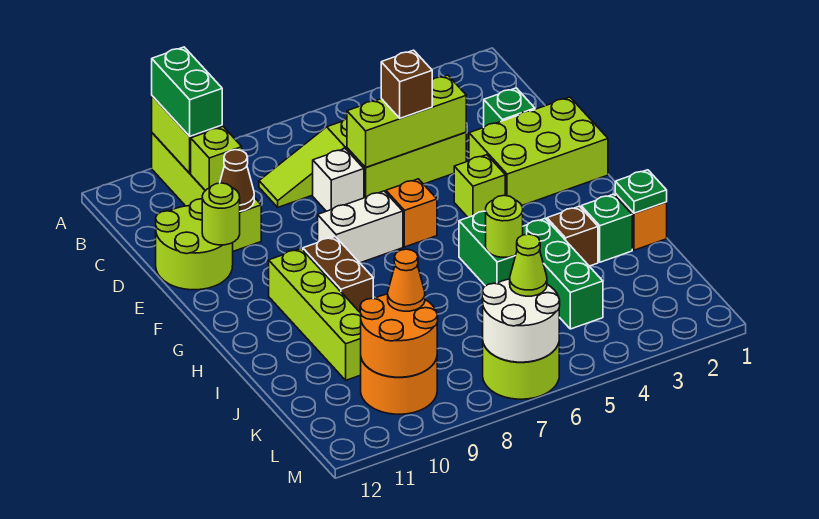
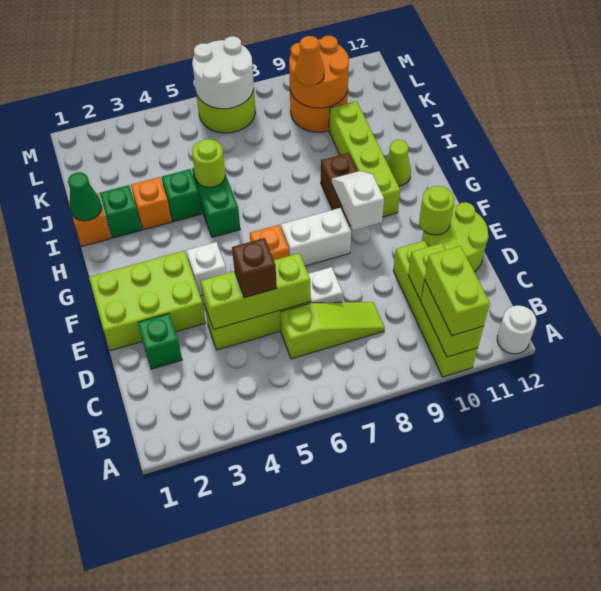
green 1x2 brick [152,47,222,136] -> lime 1x2 brick [425,246,490,336]
none -> white 1x1 round brick [497,306,536,354]
brown 1x1 cone [220,150,254,211] -> none
lime 1x1 brick [454,155,505,217] -> white 1x1 brick [186,242,226,296]
none -> white 1x2 slope [331,171,384,230]
green 1x1 plate [615,170,667,213] -> green 1x1 cone [68,172,102,221]
brown 1x1 brick [547,206,598,266] -> orange 1x1 brick [131,177,172,230]
green 1x3 brick [523,219,603,329] -> green 1x1 brick [162,169,202,222]
lime 1x1 cone [510,234,547,296] -> lime 1x1 cone moved to [386,140,411,186]

